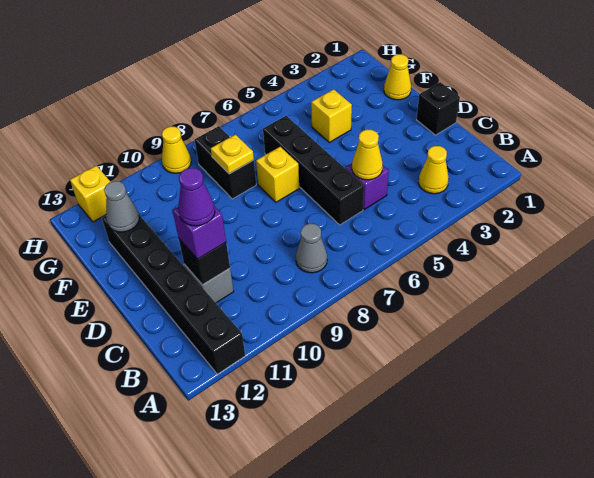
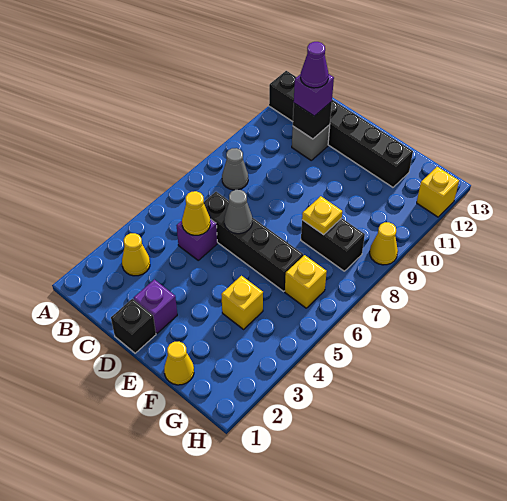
none -> purple 1x1 brick [134,279,177,333]
yellow 1x1 brick [256,147,299,202] -> yellow 1x1 brick moved to [285,255,327,308]
grey 1x1 cone [104,181,139,232] -> grey 1x1 cone moved to [224,190,253,234]

